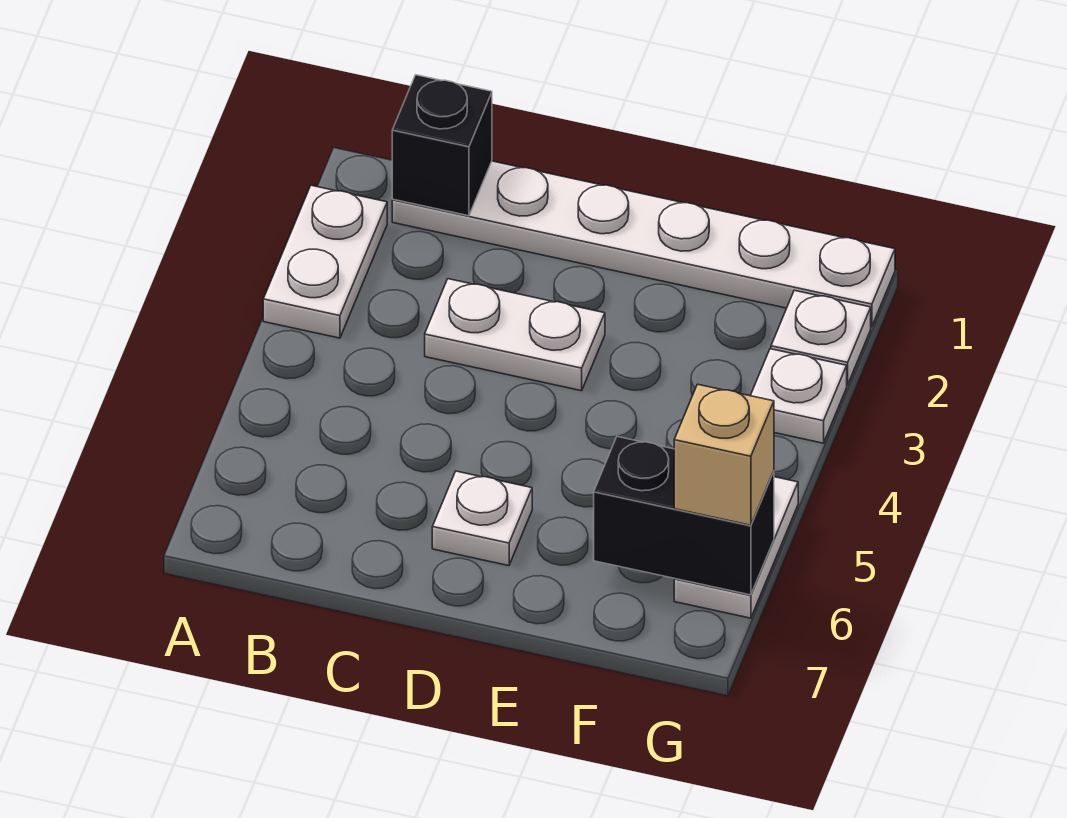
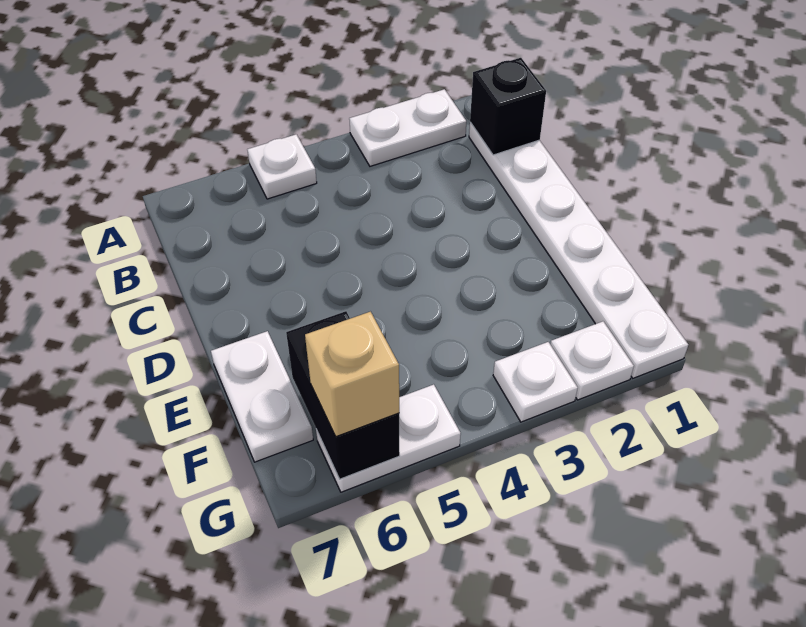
white 1x2 plate [425,279,605,391] -> white 1x2 plate moved to [211,331,313,462]
white 1x1 plate [432,471,532,566] -> white 1x1 plate moved to [247,134,317,199]

